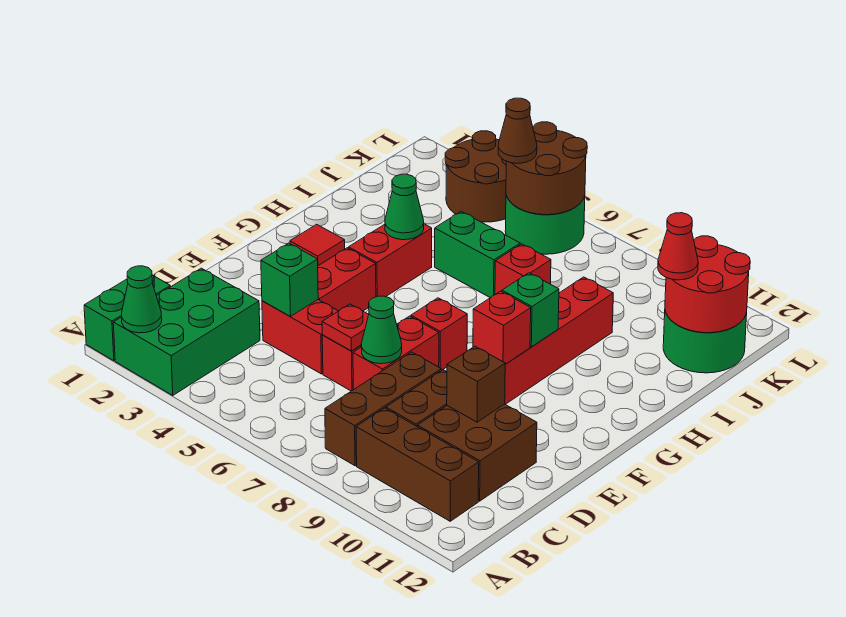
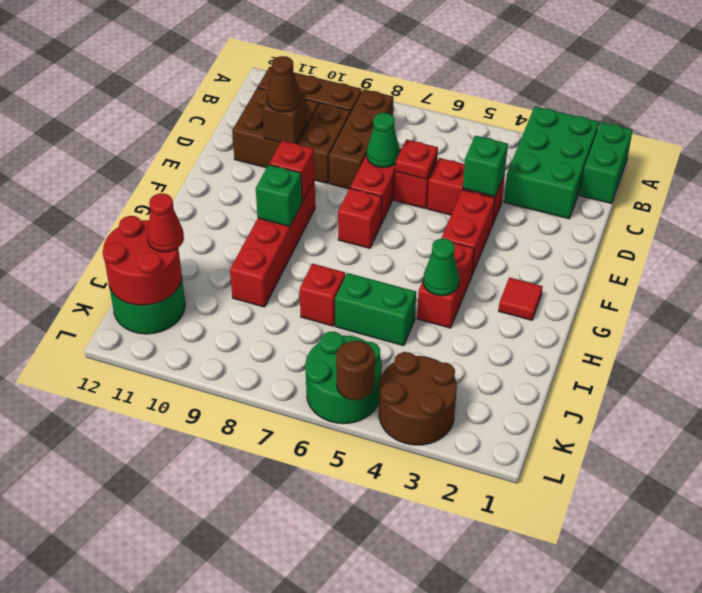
green 1x1 cone [122,266,162,333] -> none
brown 2x2 round brick [506,122,587,215] -> brown 1x1 round brick [336,341,375,400]
brown 1x1 cone [498,98,537,163] -> brown 1x1 cone moved to [267,56,301,112]

